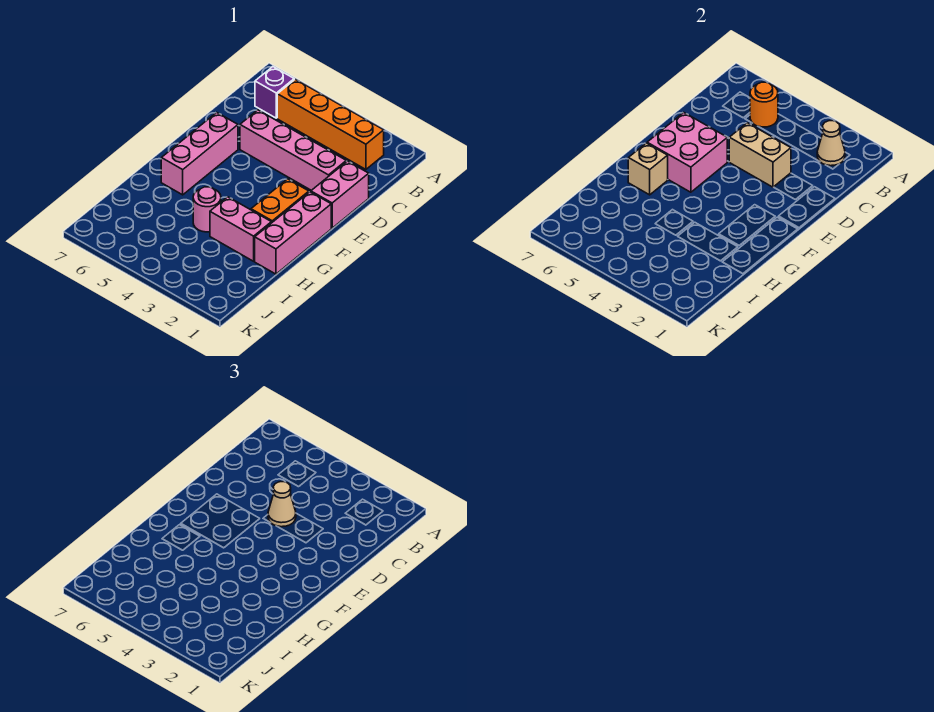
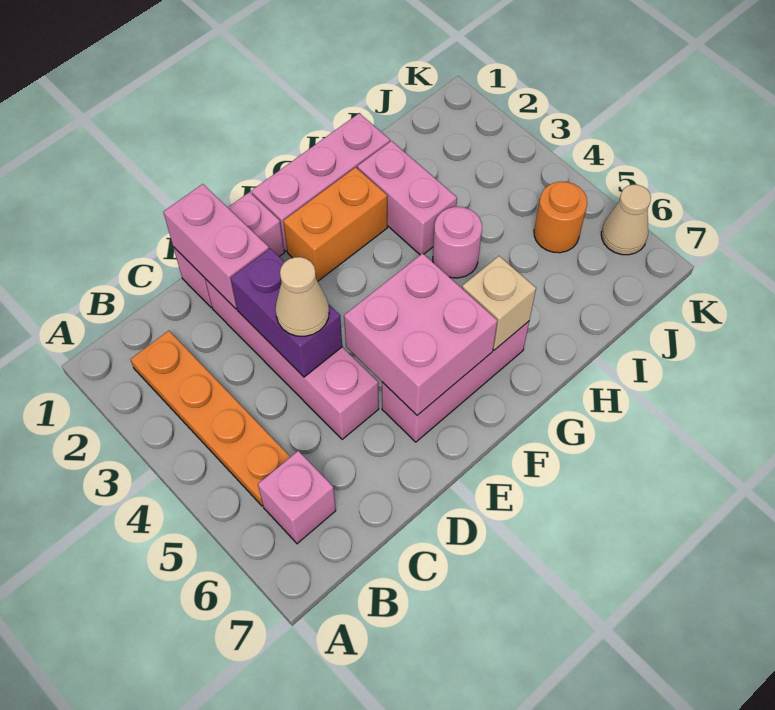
orange 1x4 brick [277,79,384,169] -> orange 1x4 plate [130,331,290,506]
tan 1x1 cone [817,121,845,166] -> tan 1x1 cone moved to [601,185,651,255]
orange 1x1 round brick [750,82,778,127] -> orange 1x1 round brick moved to [534,182,587,253]
purple 1x1 brick [255,67,294,118] -> pink 1x1 brick [258,451,336,544]
none -> pink 1x2 brick [163,184,269,309]
tan 1x2 brick [729,123,791,187] -> purple 1x2 brick [230,248,342,377]

